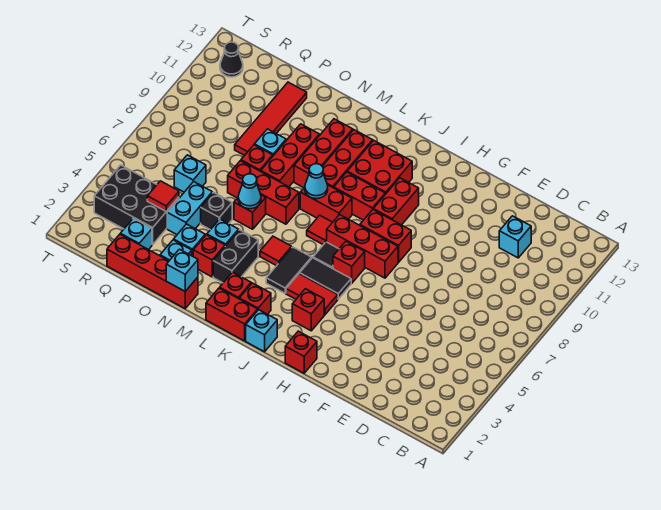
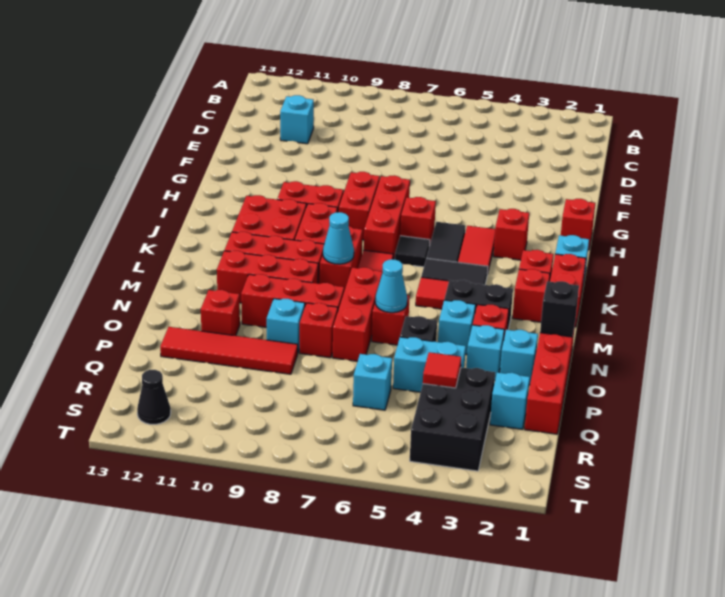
cyan 1x1 brick [166,249,198,291] -> black 1x1 brick [540,281,579,337]
none -> red 1x1 brick [201,290,240,336]

